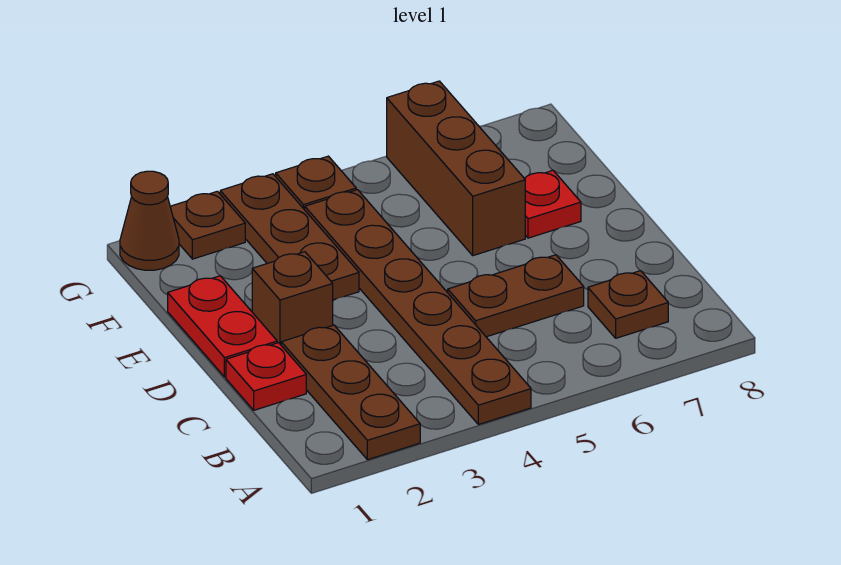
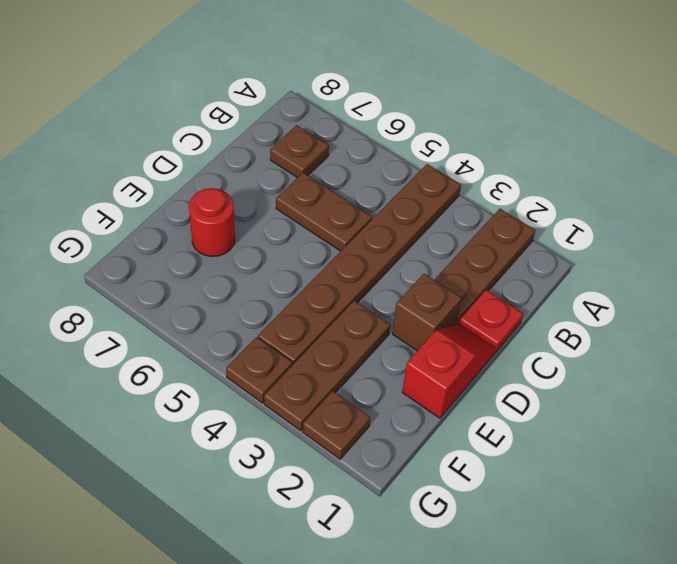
red 1x2 plate [168,276,277,377] -> red 1x2 slope [402,325,495,418]
brown 1x3 brick [387,81,525,256] -> none
red 1x1 plate [524,170,581,238] -> red 1x1 round brick [189,188,235,257]
brown 1x1 cone [120,171,179,270] -> none

